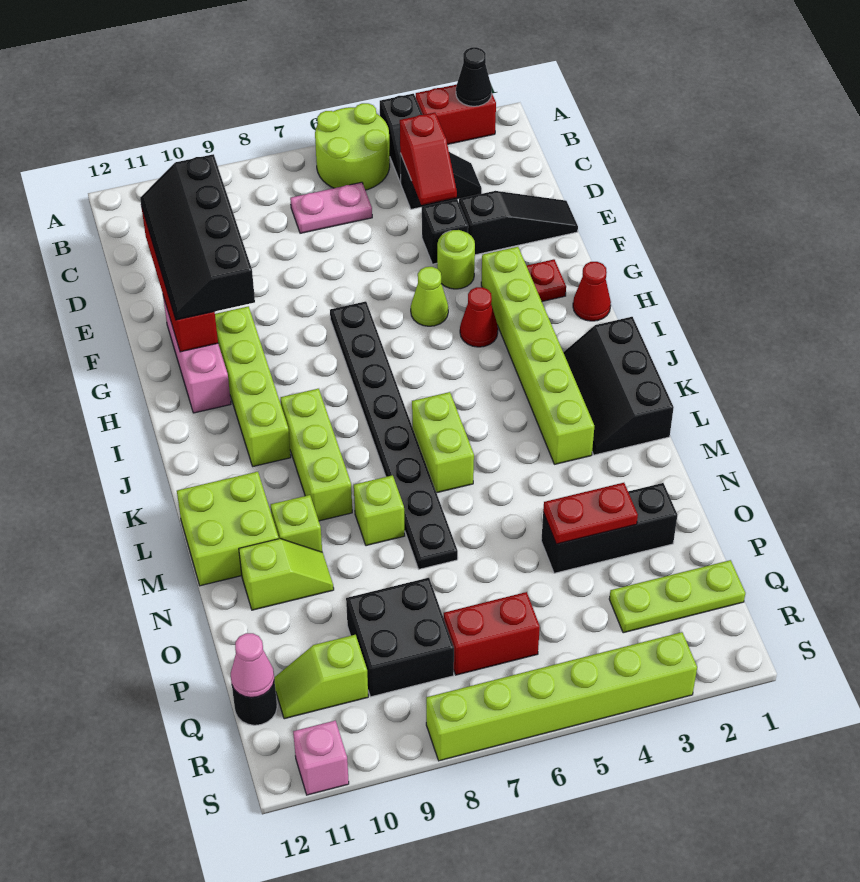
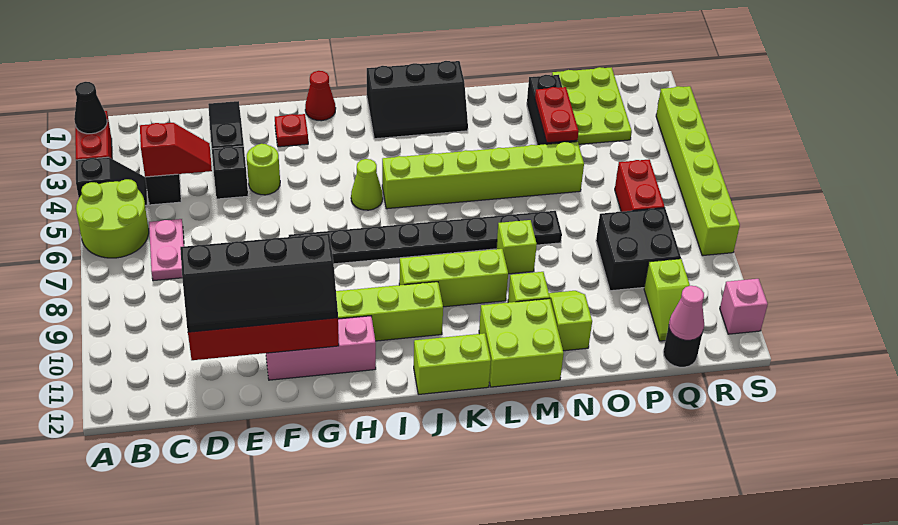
lime 1x6 brick [481,247,594,464] -> lime 1x6 brick moved to [382,142,584,209]
lime 1x1 cone [411,267,448,326] -> lime 1x1 cone moved to [351,159,383,210]
red 1x1 cone [460,287,498,347] -> none
lime 1x2 brick [412,392,474,493] -> lime 1x2 brick moved to [414,333,491,394]
lime 1x3 plate [609,560,745,633] -> lime 2x3 plate [552,67,632,144]

